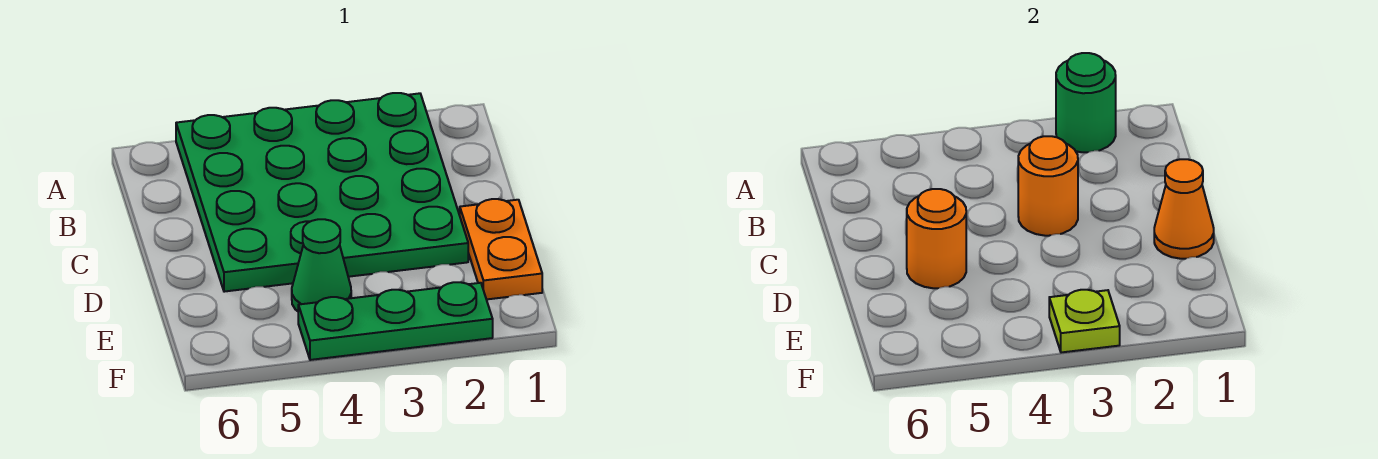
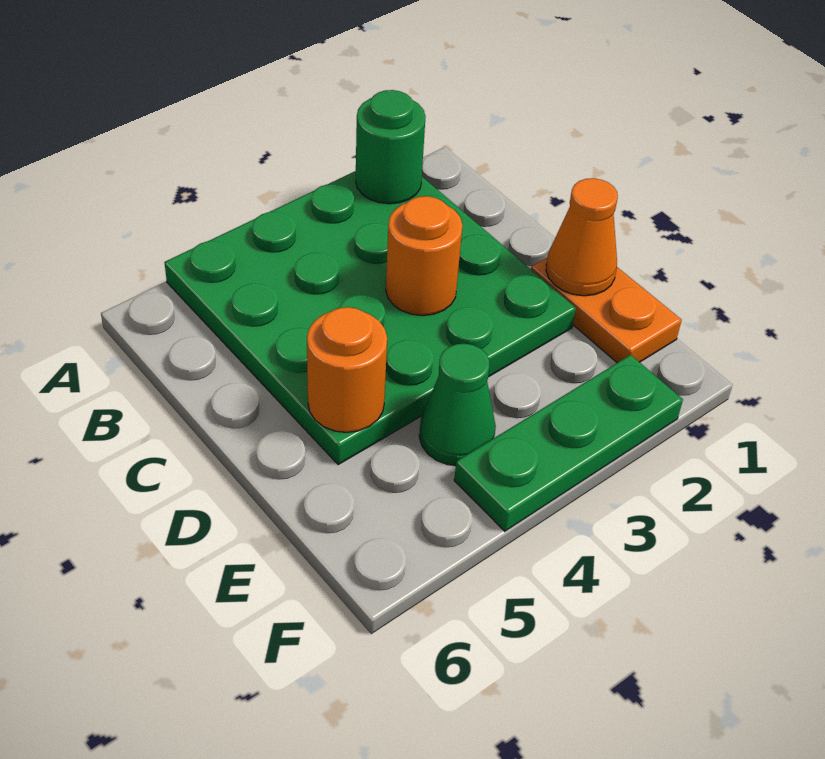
lime 1x1 plate [1049,290,1120,353] -> none

